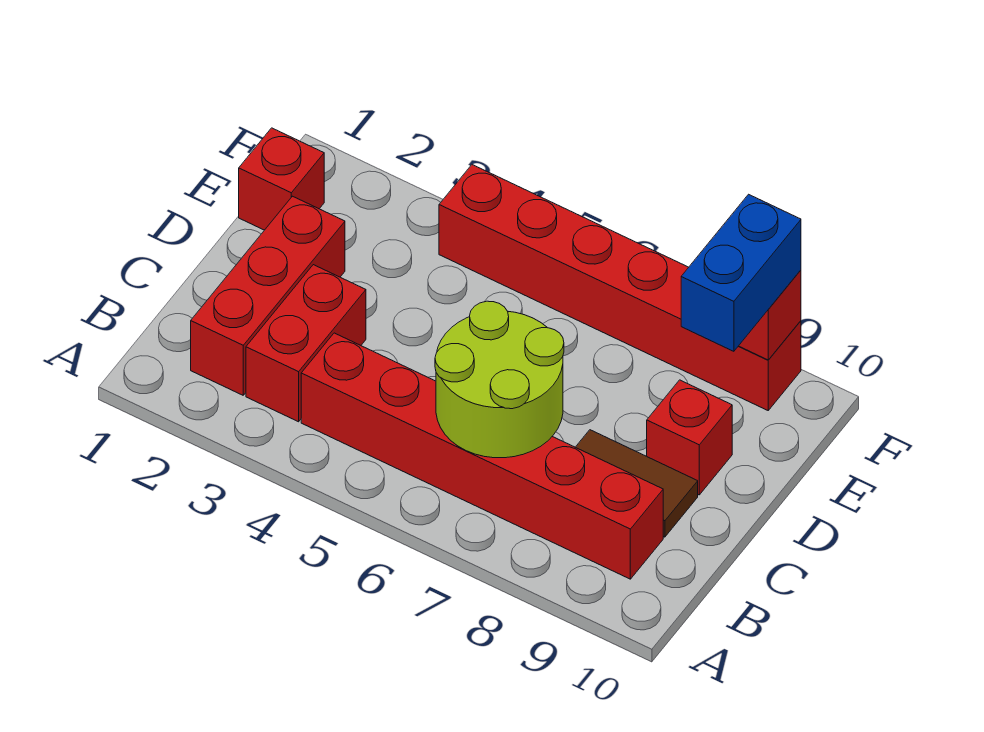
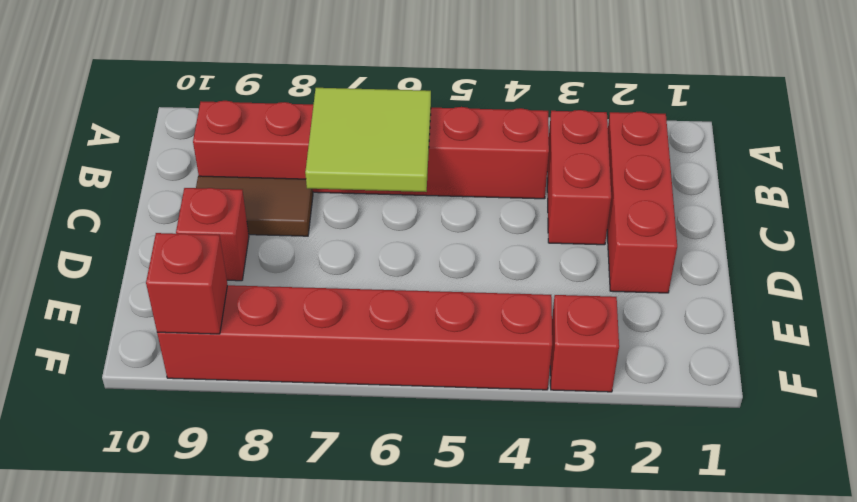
lime 2x2 round brick [435,301,564,458] -> lime 2x2 tile [305,88,431,192]
red 1x1 brick [239,128,324,230] -> red 1x1 brick moved to [550,295,619,392]
blue 1x2 brick [681,194,801,351] -> none

